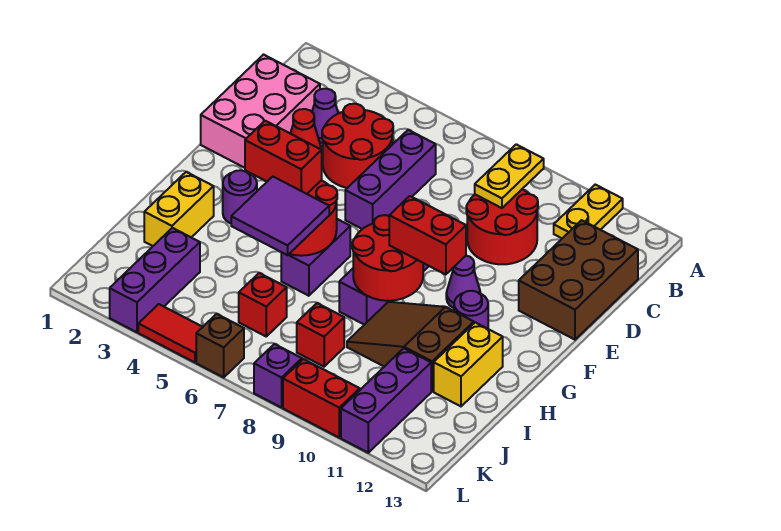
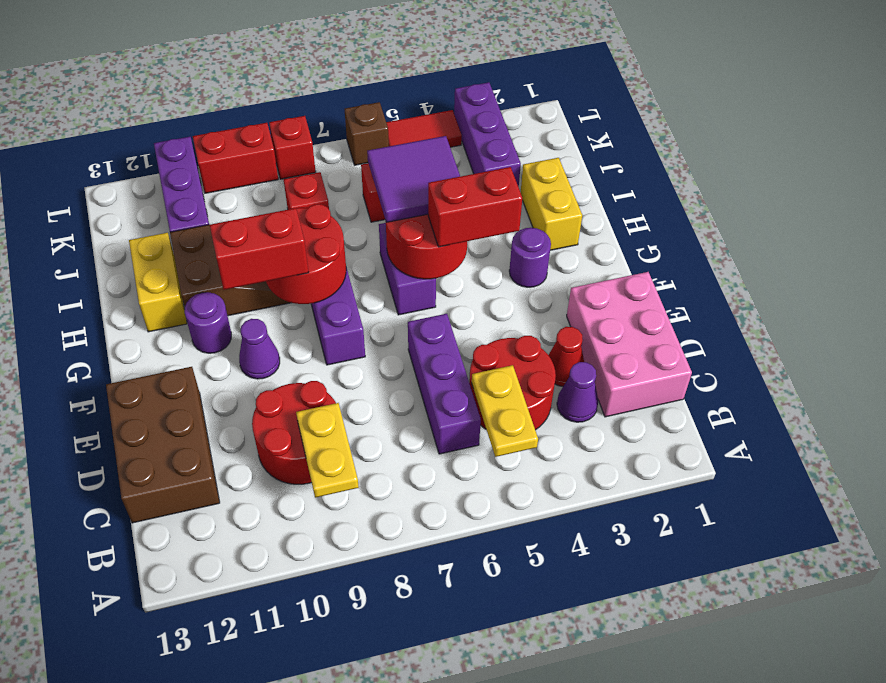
yellow 1x2 plate [554,185,623,238] -> yellow 1x2 plate moved to [472,365,538,457]
purple 1x1 brick [254,344,302,408] -> red 1x1 brick [269,116,316,179]

